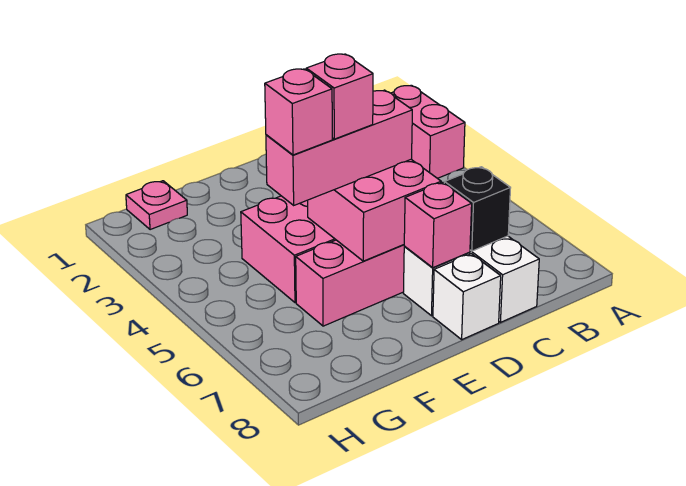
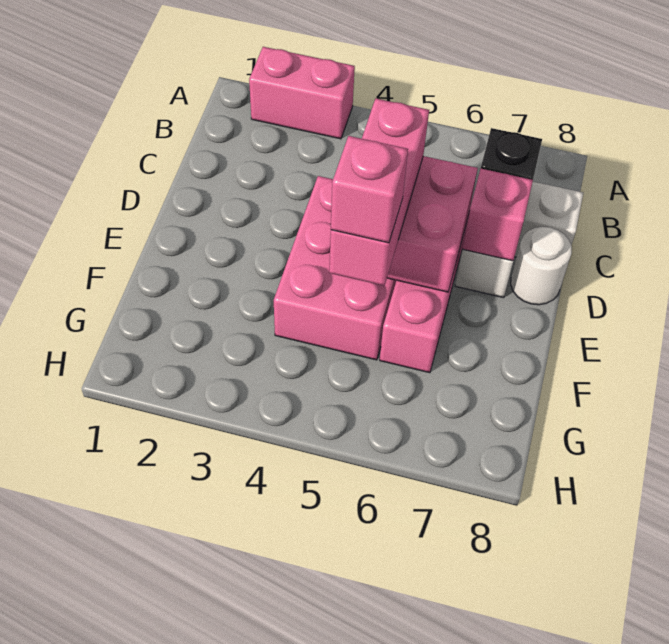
white 1x1 brick [433,254,501,339] -> white 1x1 round brick [511,227,572,305]
pink 1x1 brick [306,54,373,139] -> none
pink 1x1 plate [126,181,187,230] -> none

